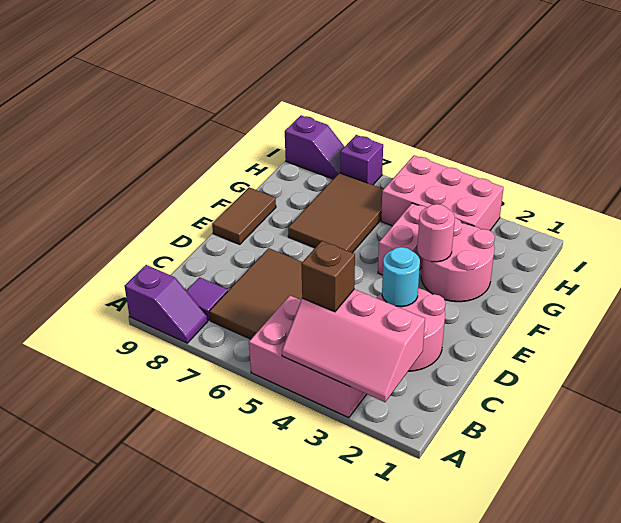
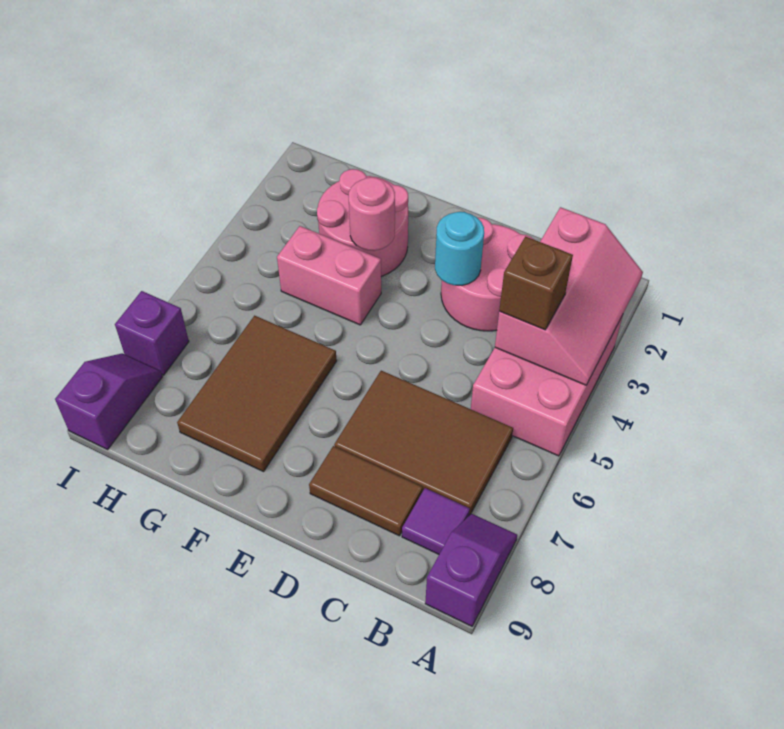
brown 1x2 tile [212,187,276,244] -> brown 1x2 tile moved to [309,446,423,536]
brown 2x3 tile [288,173,383,253] -> brown 2x3 tile turned to [177,316,337,472]
pink 2x3 brick [381,155,504,231] -> none

